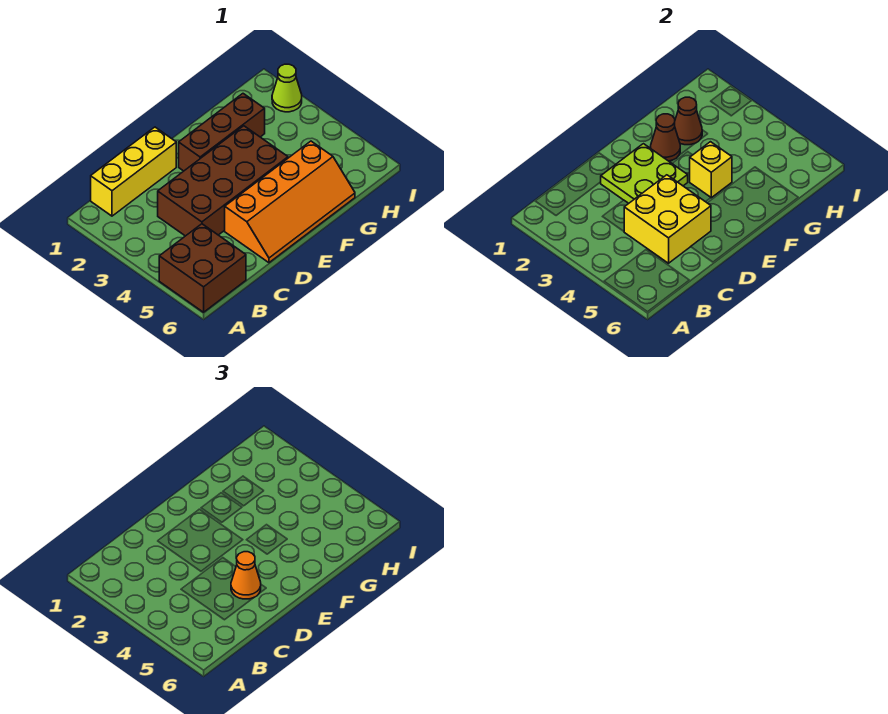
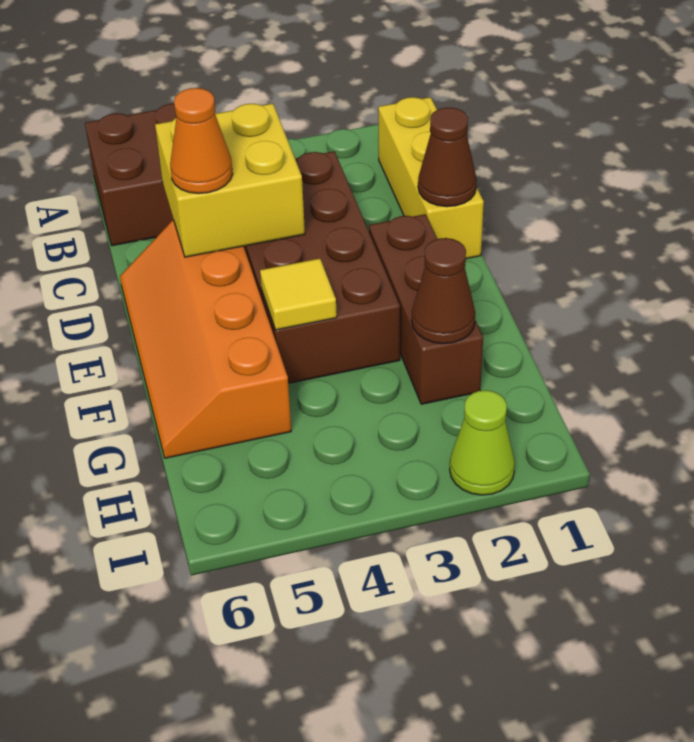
lime 2x2 plate [601,144,688,203] -> none
brown 1x1 cone [651,114,680,161] -> brown 1x1 cone moved to [418,108,477,207]
yellow 1x1 brick [690,142,732,198] -> yellow 1x1 tile [260,259,337,330]

